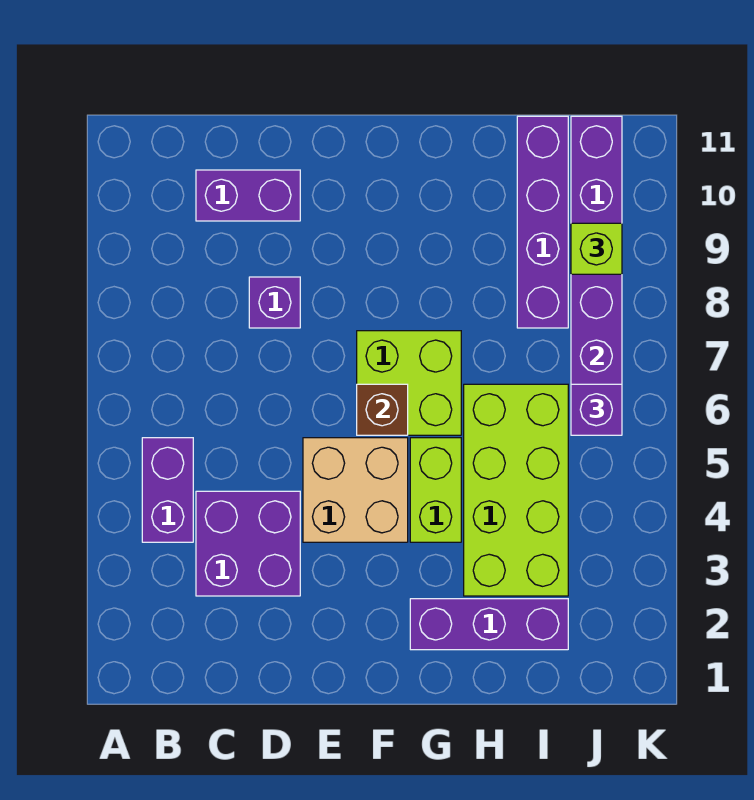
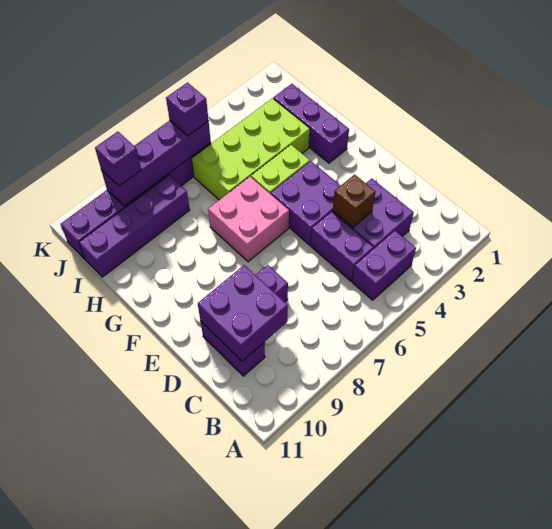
none -> purple 1x2 brick [311,212,373,281]
none -> purple 2x2 brick [198,265,288,361]
tan 2x2 brick [303,438,408,542] -> purple 2x2 brick [271,161,341,245]
lime 2x2 brick [357,331,461,435] -> pink 2x2 brick [208,177,289,262]
brown 1x1 brick [357,384,408,435] -> brown 1x1 brick moved to [333,175,375,228]
lime 1x1 brick [571,223,622,274] -> purple 1x1 brick [95,132,141,186]

